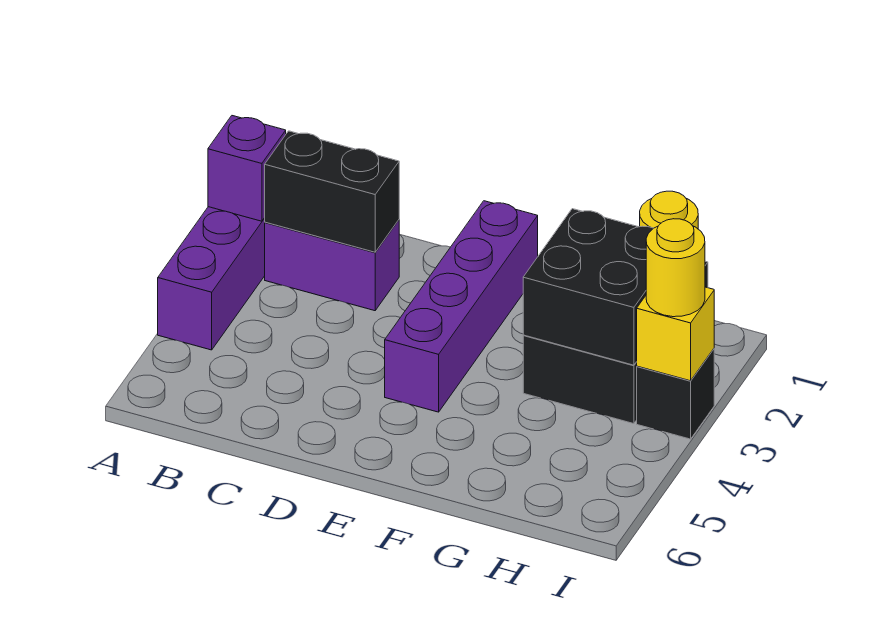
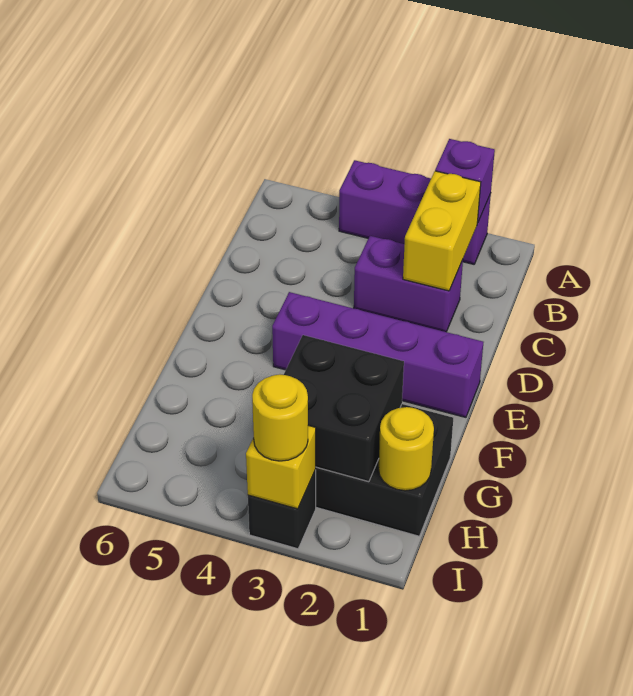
purple 1x2 brick [265,220,399,311] -> purple 1x2 brick turned to [354,236,463,332]
black 1x2 brick [265,131,399,252] -> yellow 1x2 brick [403,171,481,291]

